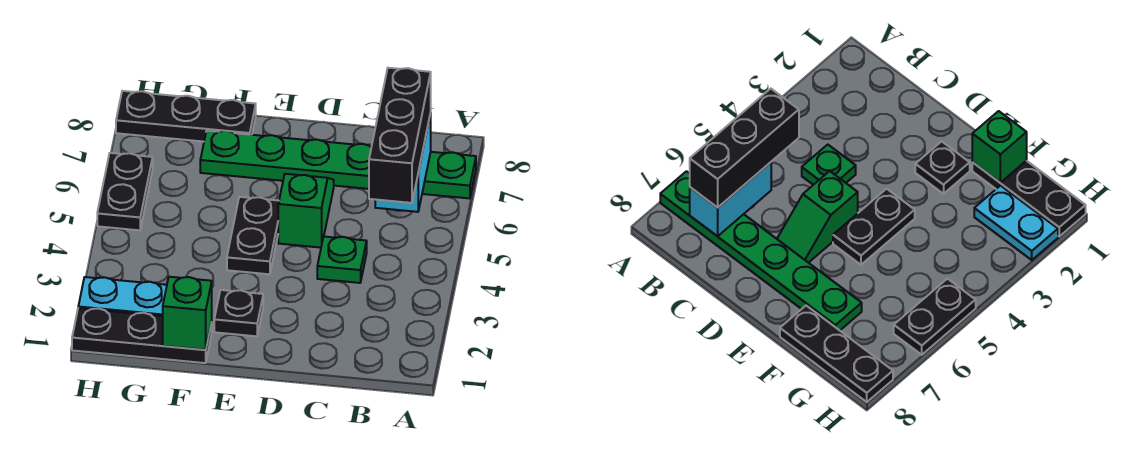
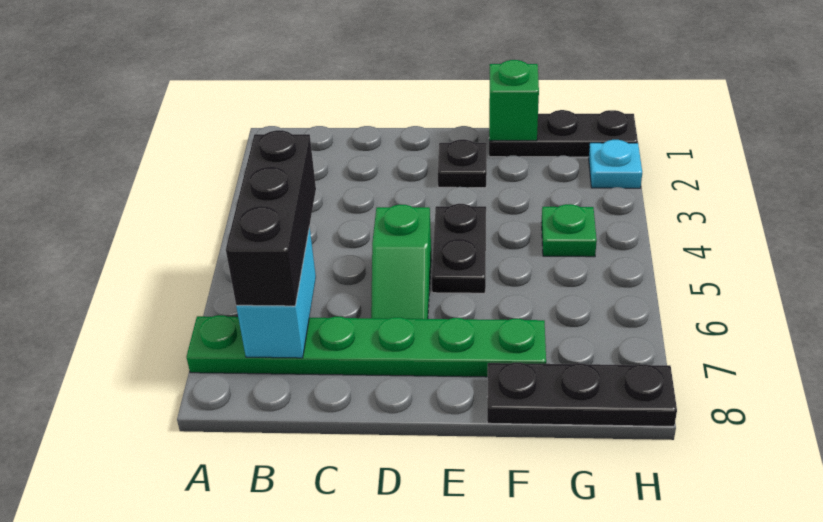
green 1x1 plate [317,237,367,283] -> green 1x1 plate moved to [542,204,597,257]
cyan 1x2 plate [78,277,167,316] -> cyan 1x1 plate [589,140,642,188]
black 1x2 plate [97,153,153,230] -> none

